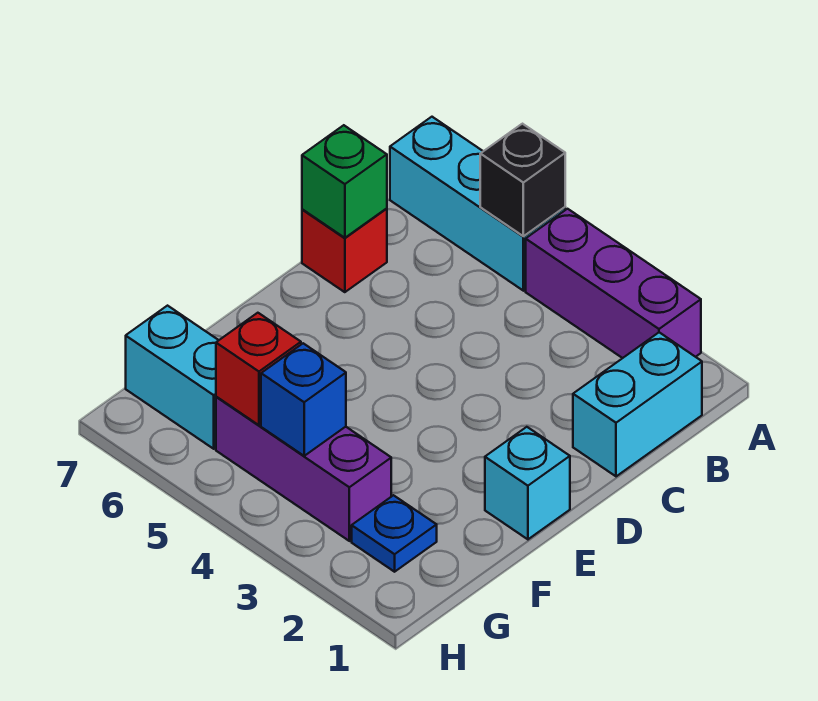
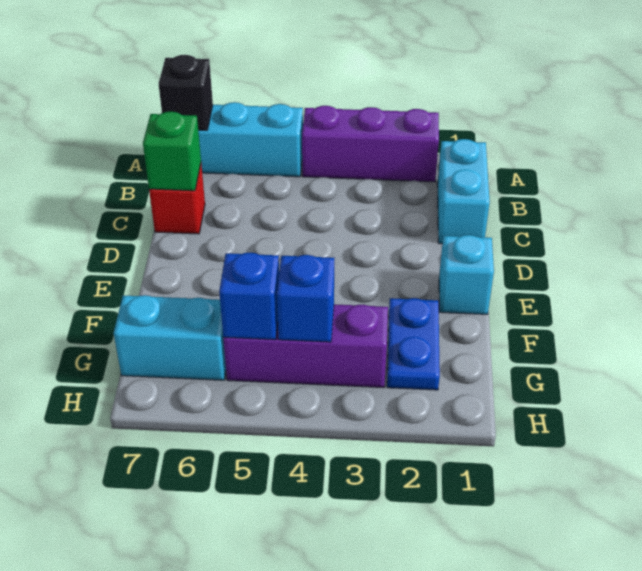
black 1x1 brick [480,124,565,236] -> black 1x1 brick moved to [159,55,213,130]
blue 1x1 plate [352,495,437,572] -> blue 1x2 plate [387,298,440,390]
red 1x1 brick [216,313,301,425] -> blue 1x1 brick [219,253,279,340]

